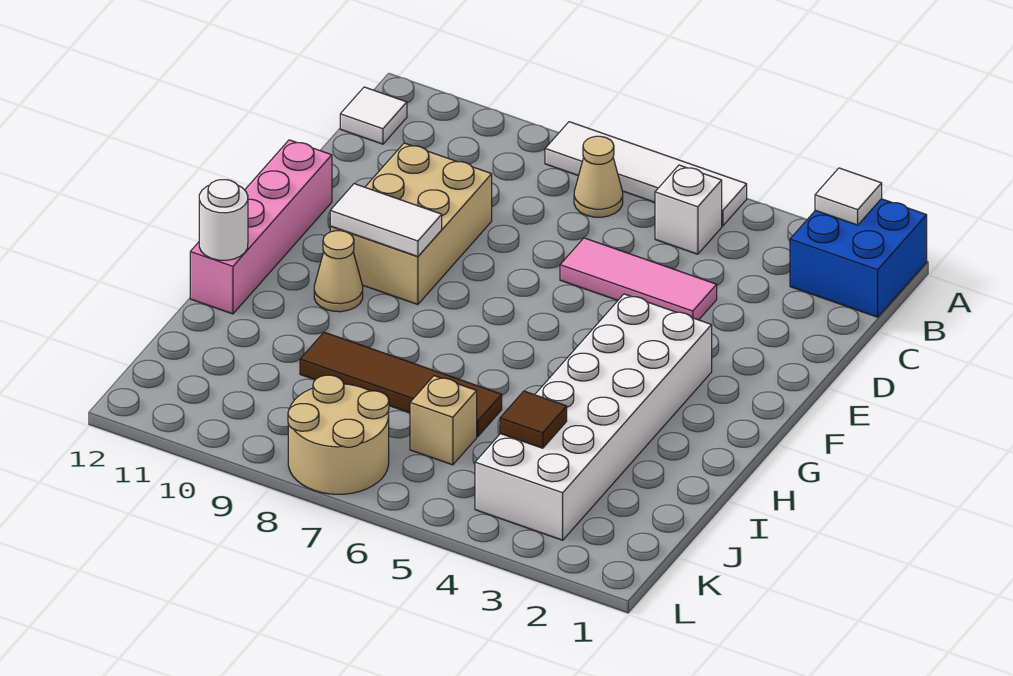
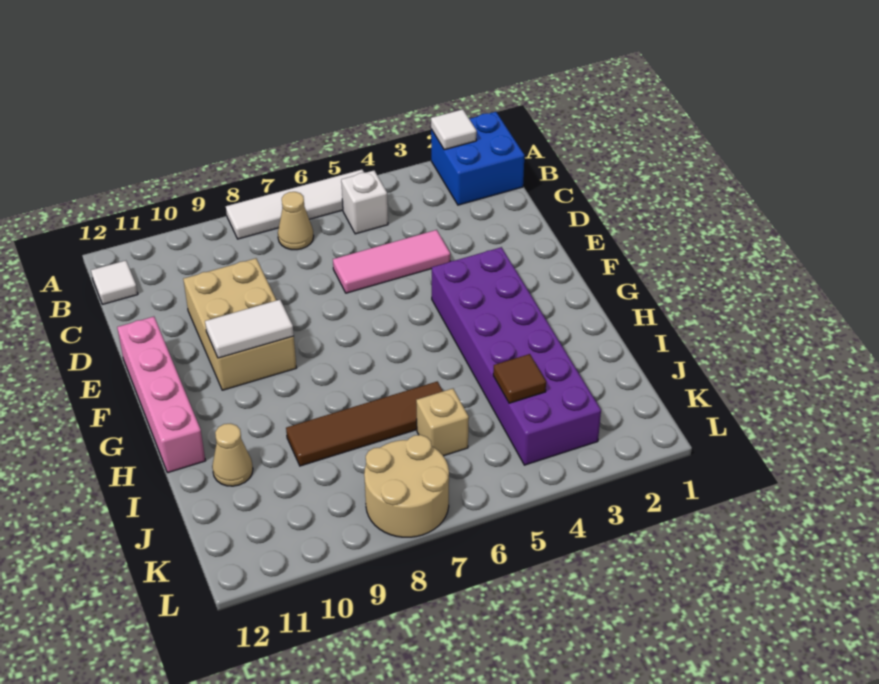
white 2x6 brick [475,294,712,540] -> purple 2x6 brick [432,247,601,465]
tan 1x1 cone [314,231,363,312] -> tan 1x1 cone moved to [212,424,253,486]
white 1x1 round brick [199,180,248,260] -> none

